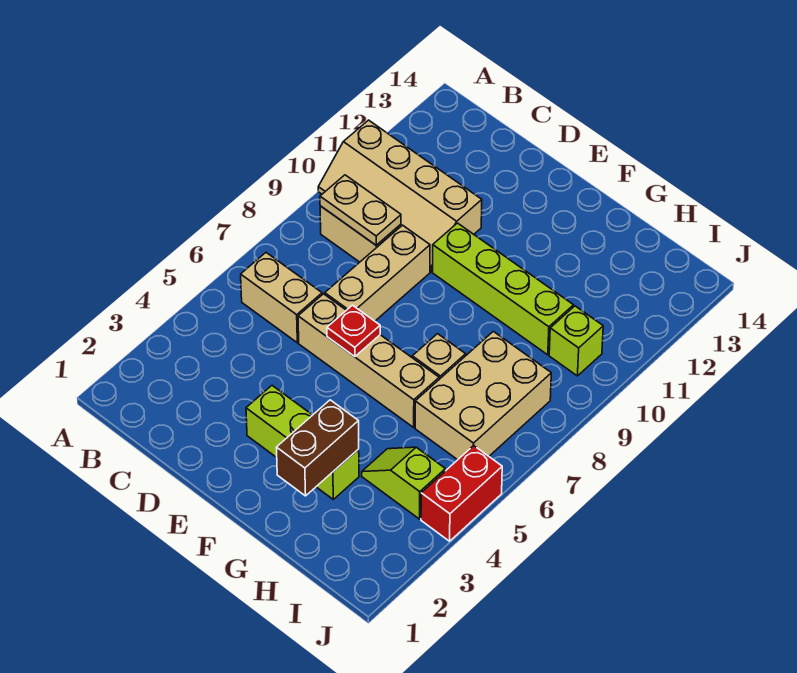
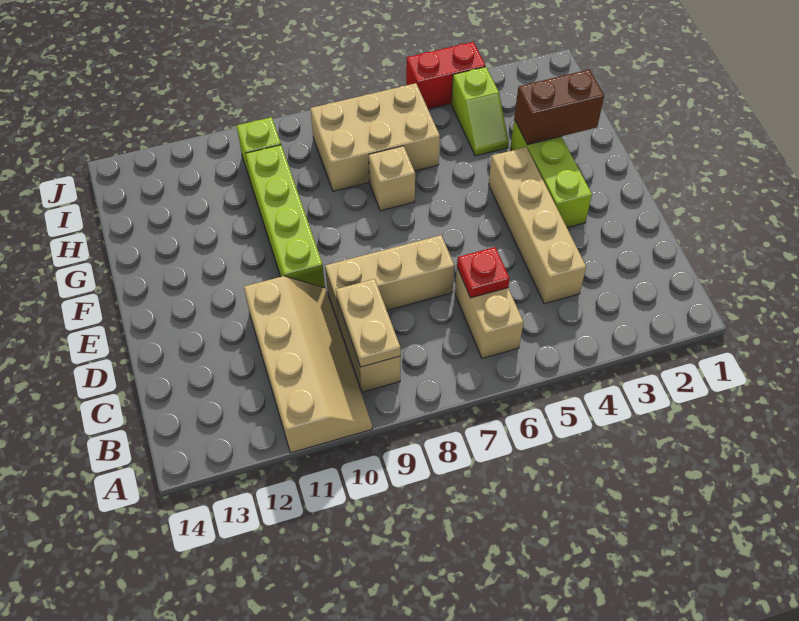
tan 1x4 brick [298,294,439,427] -> tan 1x4 brick moved to [489,147,586,304]
red 1x1 plate [327,305,380,357] -> red 1x1 plate moved to [457,247,510,298]

